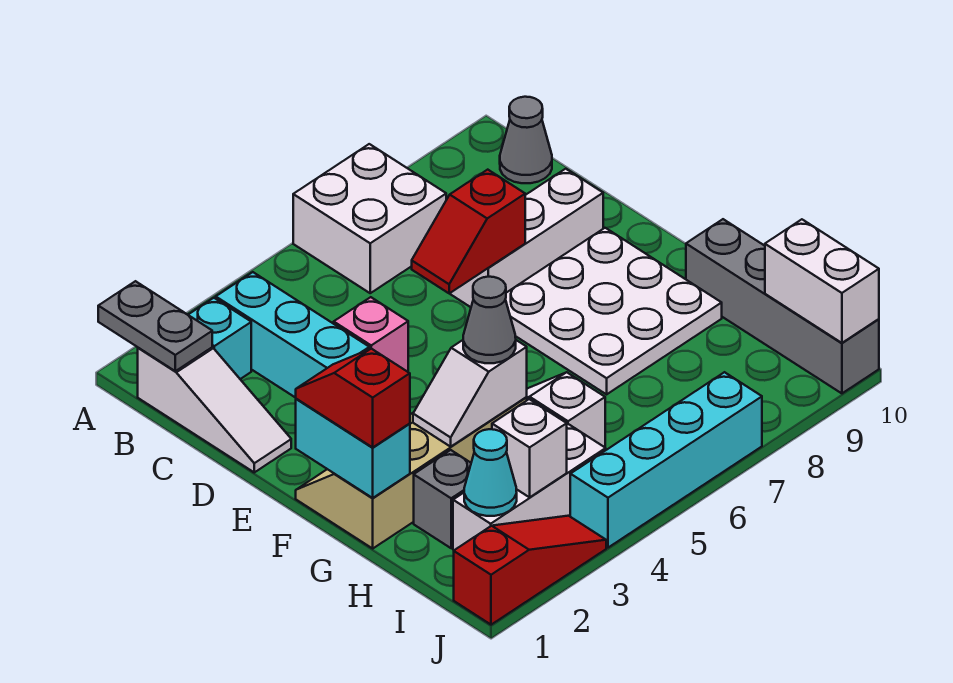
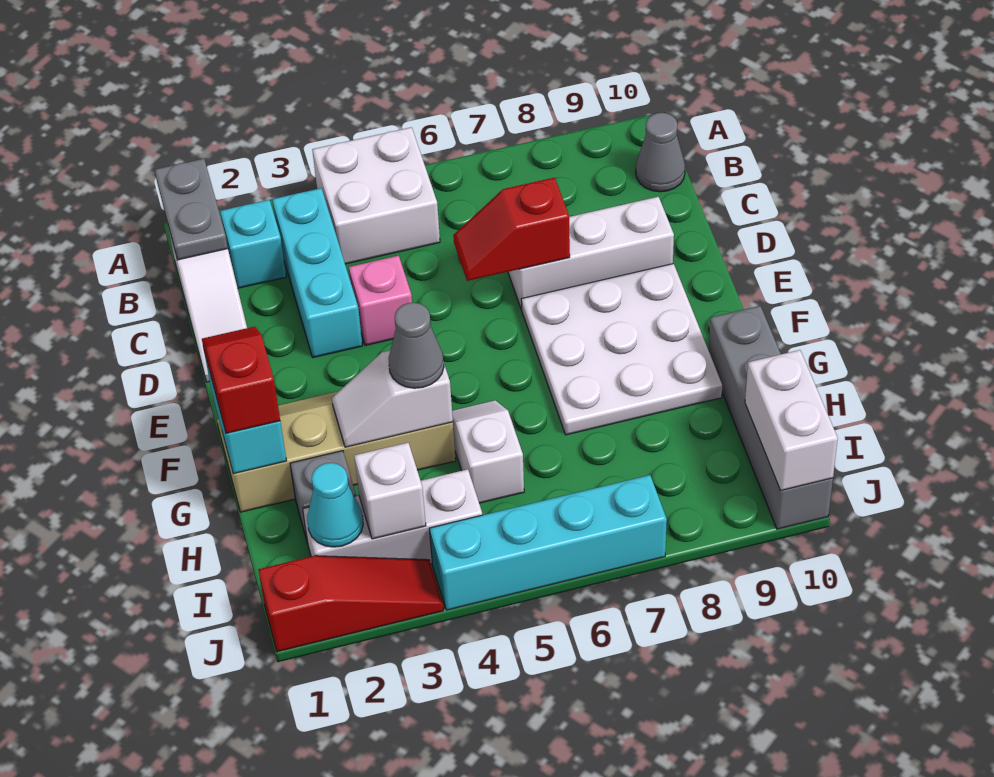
white 2x2 brick [293,144,446,293] -> white 2x2 brick moved to [312,127,440,264]

